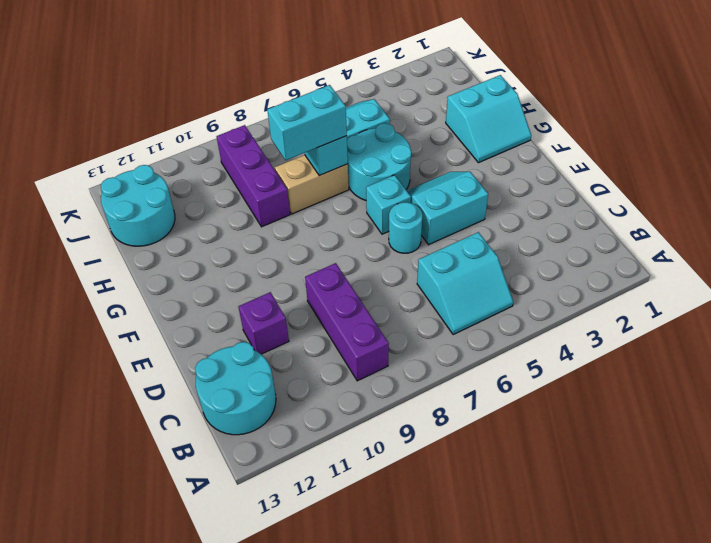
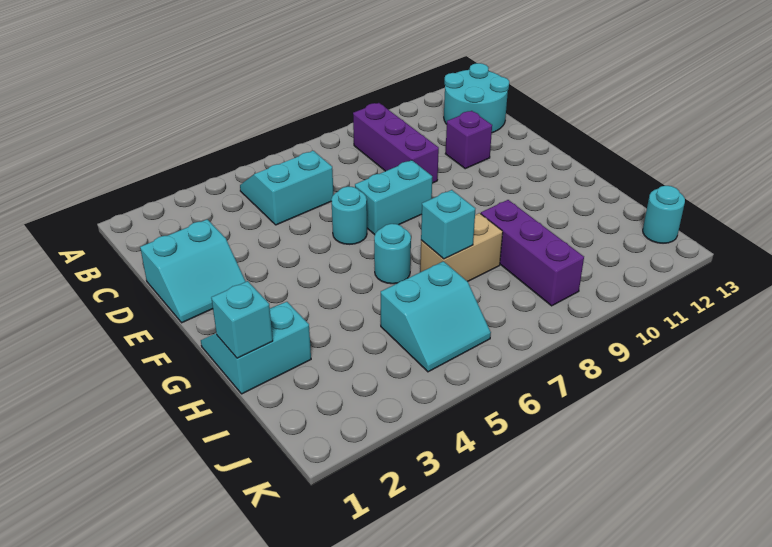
cyan 2x2 slope [407,172,488,245] -> cyan 2x2 slope moved to [140,219,246,323]
cyan 1x1 brick [366,175,411,234] -> cyan 1x1 brick moved to [211,281,273,358]
cyan 2x2 round brick [347,123,411,200] -> cyan 1x1 round brick [374,224,411,284]
cyan 1x2 brick [267,85,347,160] -> cyan 1x2 brick moved to [355,160,432,235]
cyan 2x2 round brick [101,165,175,246] -> cyan 1x1 round brick [643,186,685,243]

